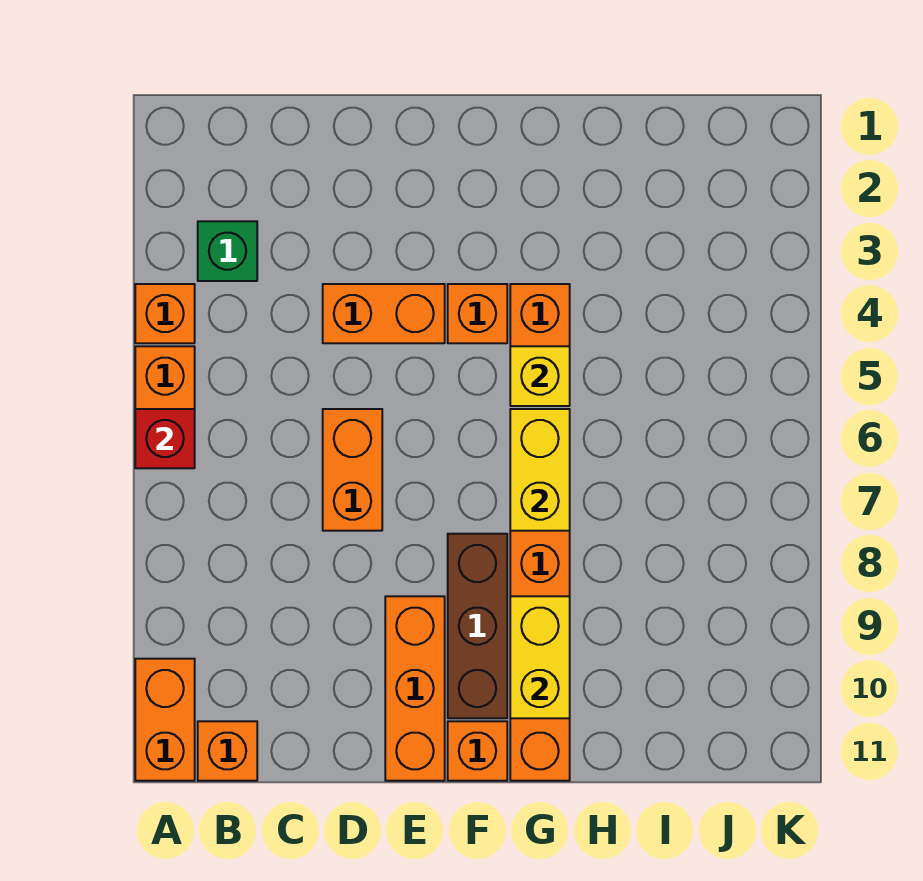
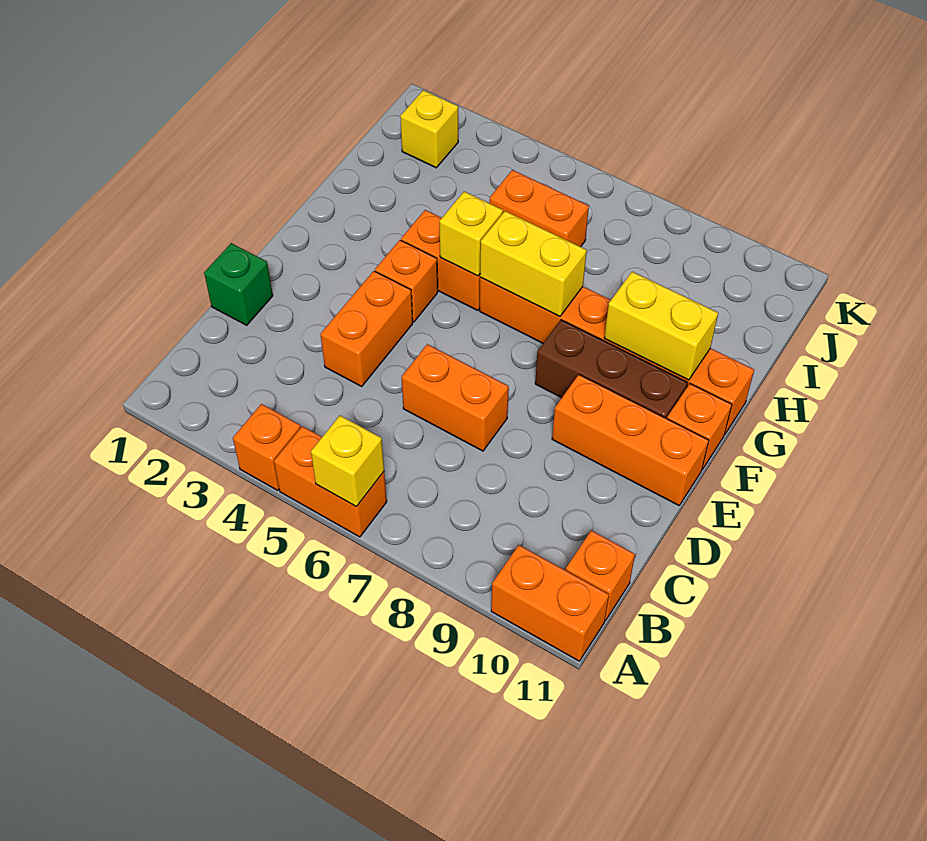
red 1x1 brick [135,409,195,468] -> yellow 1x1 brick [311,416,384,507]
green 1x1 brick [198,221,257,281] -> green 1x1 brick moved to [204,243,273,325]
none -> orange 1x2 brick [490,170,589,247]
none -> yellow 1x1 brick [400,90,458,168]

